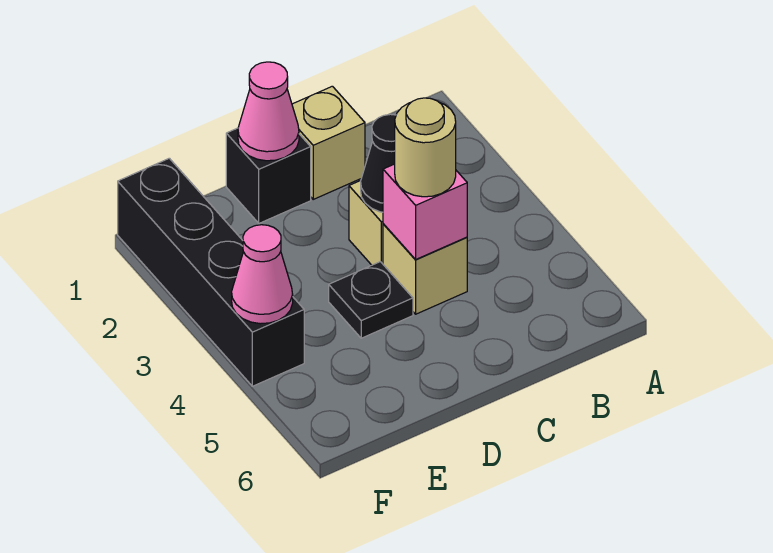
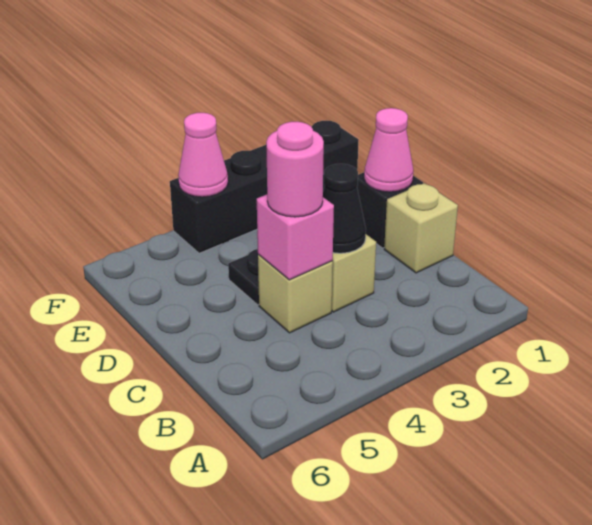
tan 1x1 round brick [395,98,456,197] -> pink 1x1 round brick [266,122,324,217]

